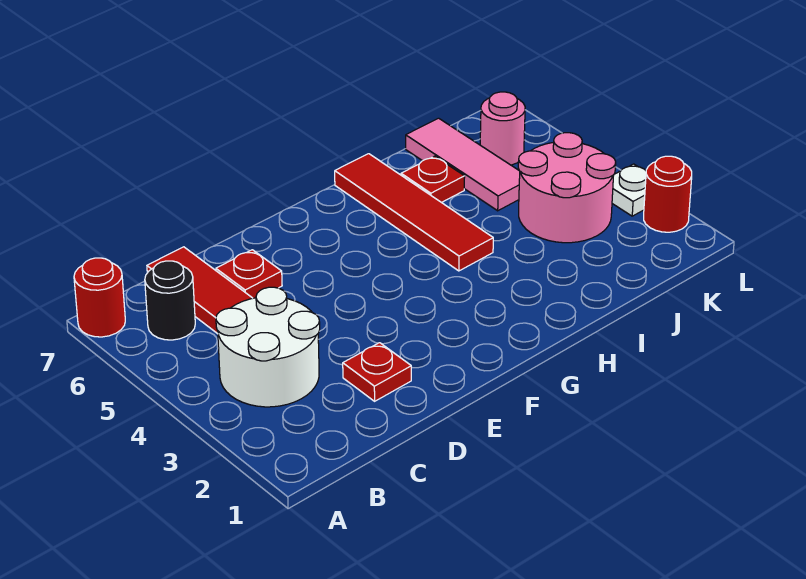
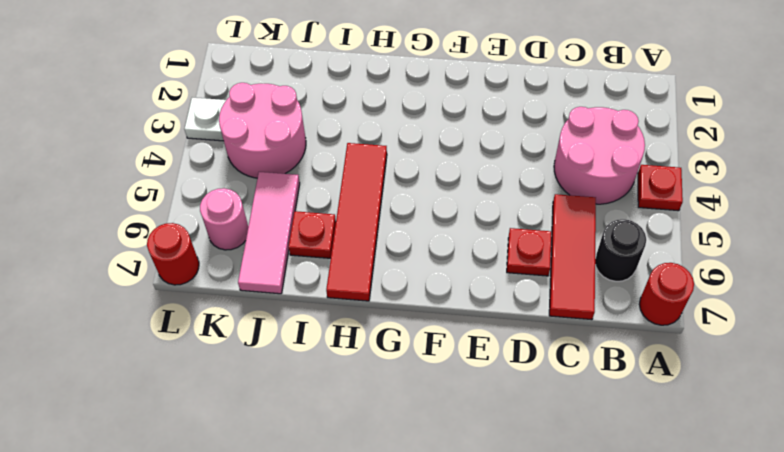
white 2x2 round brick [216,287,320,407] -> pink 2x2 round brick [554,107,645,204]
red 1x1 plate [343,343,411,401] -> red 1x1 plate moved to [638,165,683,211]
red 1x1 round brick [644,156,692,232] -> red 1x1 round brick moved to [147,223,199,285]

